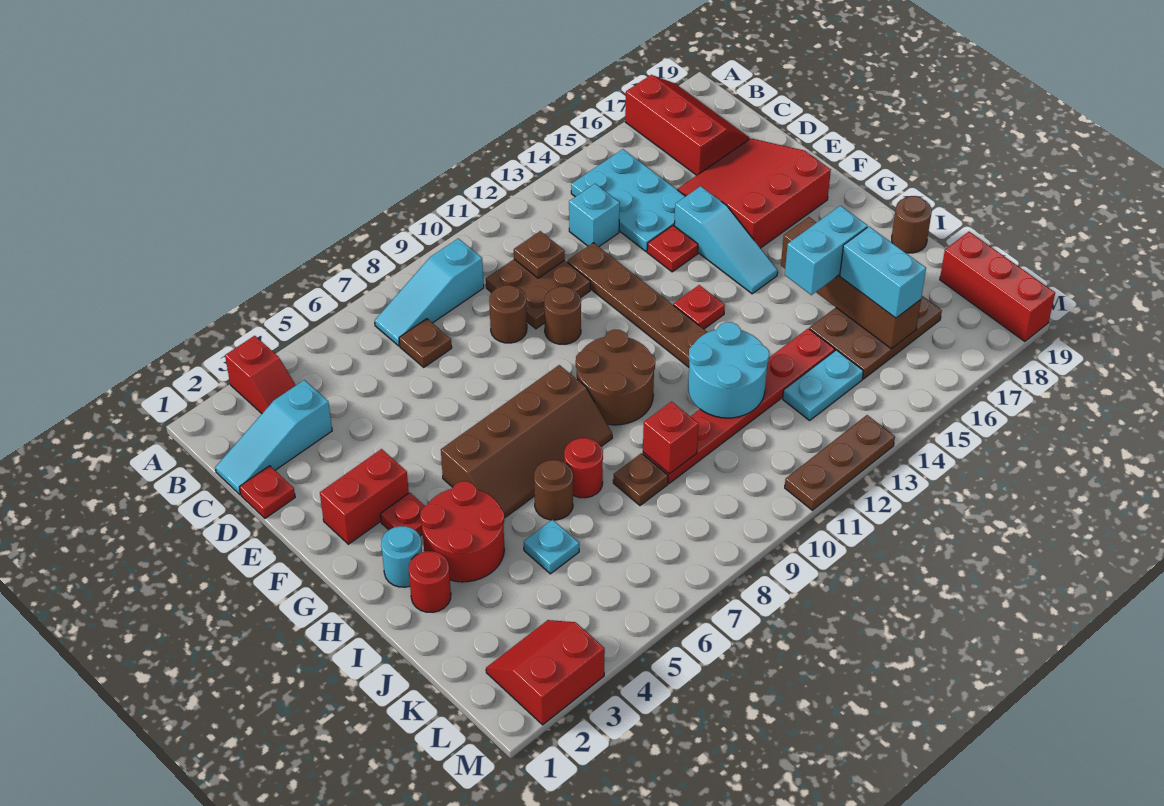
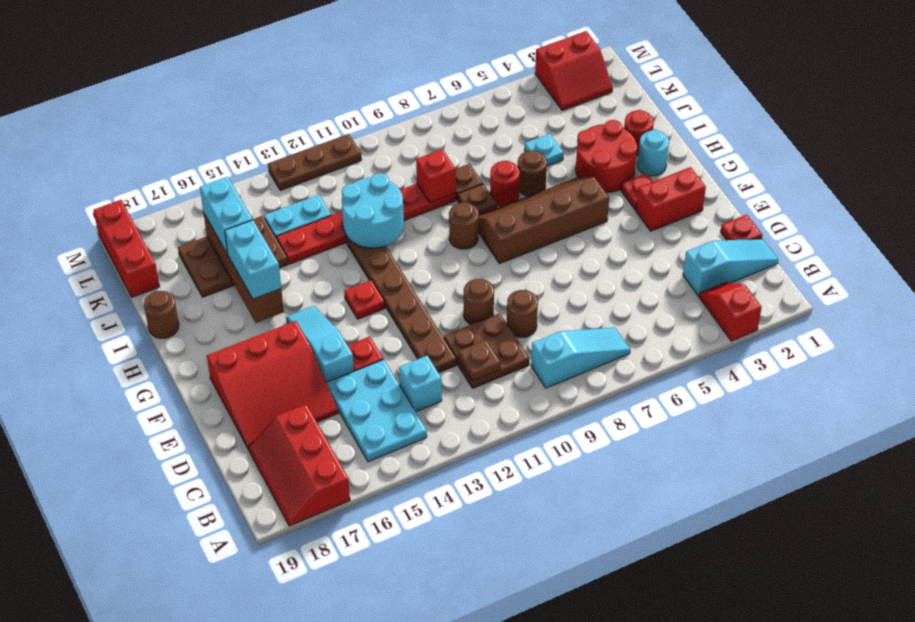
brown 1x1 plate [399,319,452,367] -> brown 1x1 plate moved to [458,184,497,215]
brown 2x2 round brick [576,330,655,425] -> brown 1x1 round brick [449,202,479,249]
cyan 1x2 brick [785,206,868,295] -> cyan 1x2 brick turned to [225,220,281,299]

